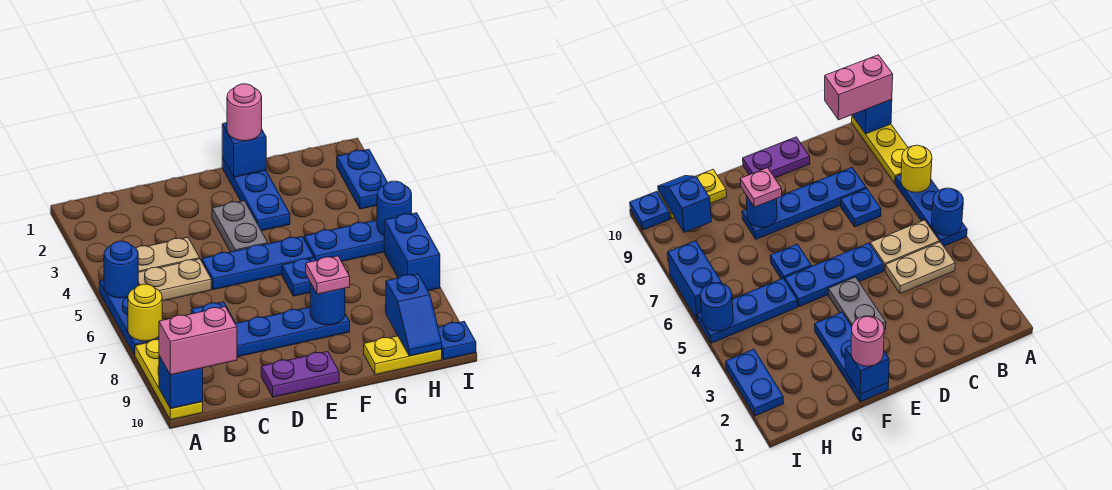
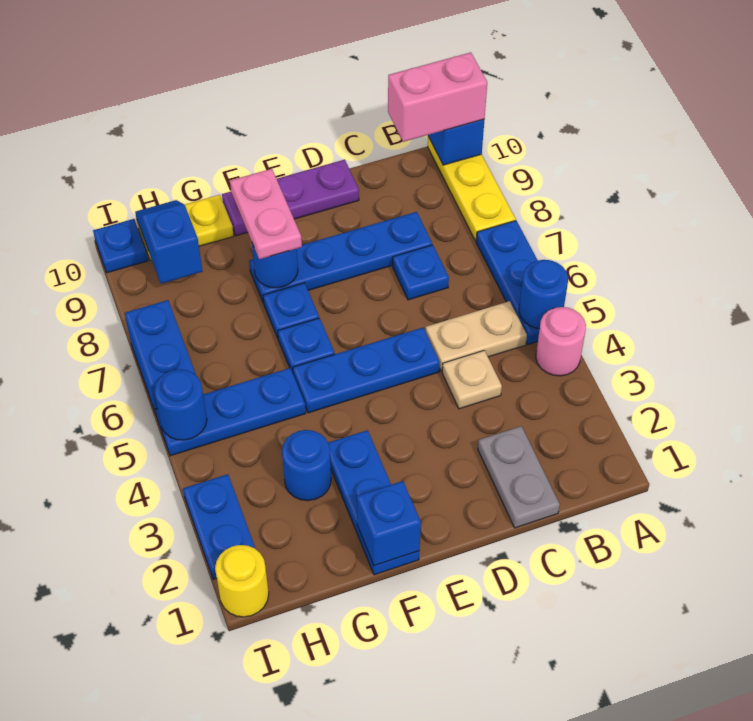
yellow 1x1 round brick [128,284,162,341] -> yellow 1x1 round brick moved to [215,545,269,617]
tan 1x2 plate [136,237,200,272] -> tan 1x1 plate [442,350,502,409]
purple 1x2 plate [261,351,339,397] -> purple 1x3 plate [222,160,359,236]
grey 1x2 plate [212,201,268,252] -> grey 1x2 plate moved to [478,426,560,528]
pink 1x1 round brick [227,84,262,141] -> pink 1x1 round brick moved to [536,307,586,376]
none -> blue 1x1 plate [263,283,319,338]
pink 1x1 plate [306,256,350,294] -> pink 1x2 plate [230,169,302,259]
none -> blue 1x1 round brick [282,430,331,501]

